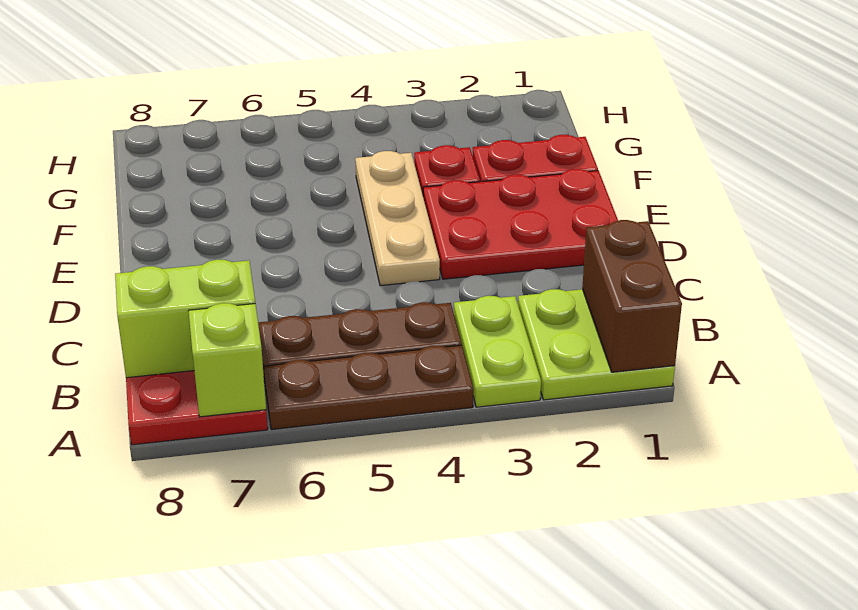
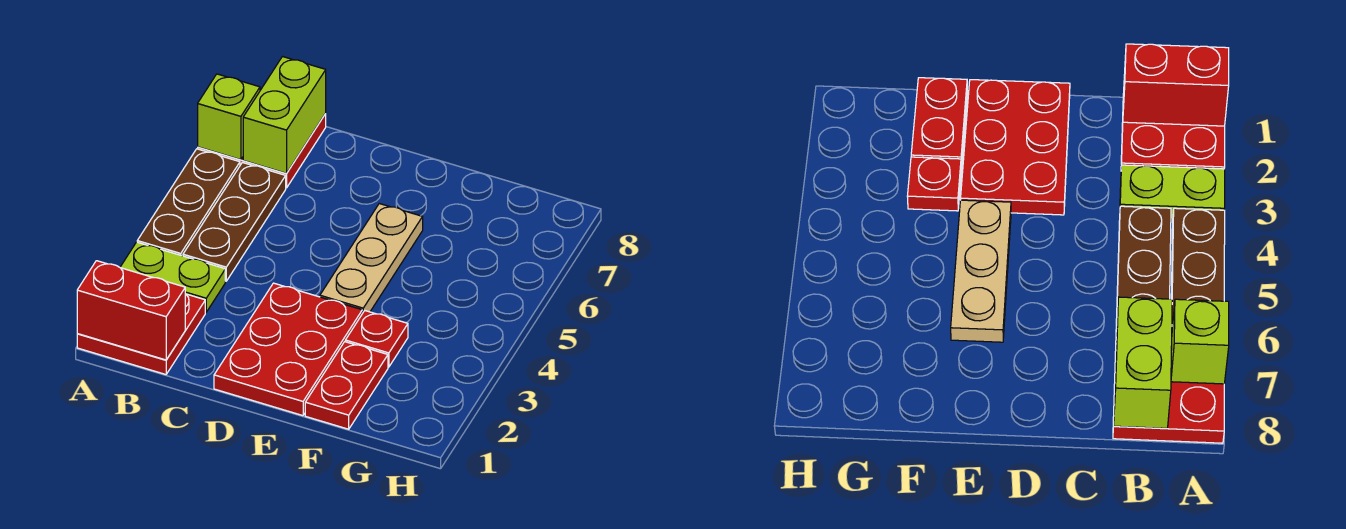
lime 2x2 plate [518,289,675,400] -> red 2x2 plate [77,294,205,374]
brown 1x2 brick [582,220,682,372] -> red 1x2 brick [77,261,185,360]
tan 1x3 plate [355,151,440,286] -> tan 1x3 plate turned to [320,204,423,313]

